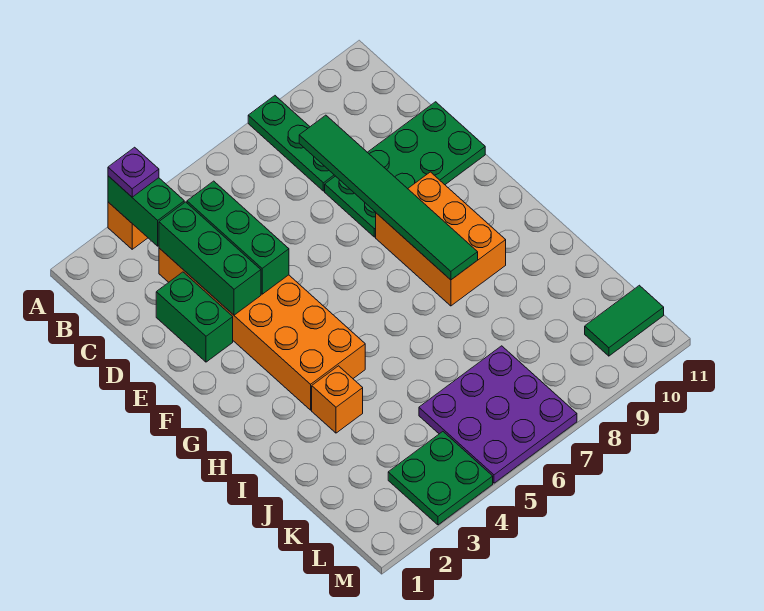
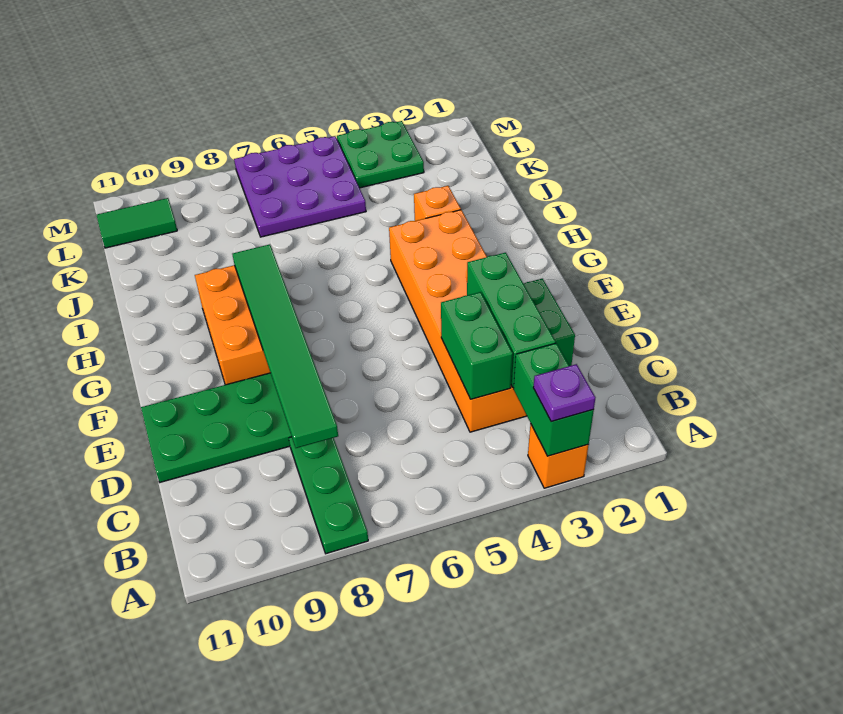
green 1x3 brick [187,181,289,294] -> green 1x2 brick [441,292,513,399]

